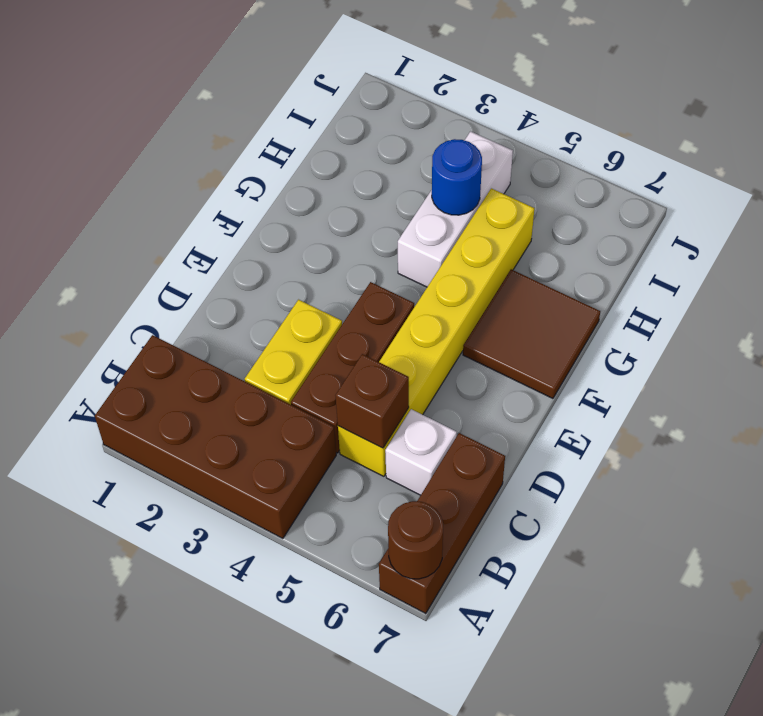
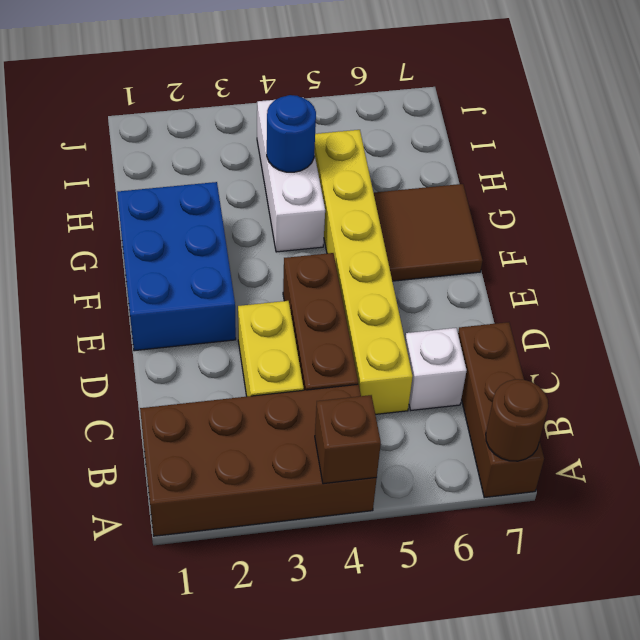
brown 1x1 brick [335,354,409,448] -> brown 1x1 brick moved to [315,395,381,484]
none -> blue 2x3 brick [117,182,236,351]

